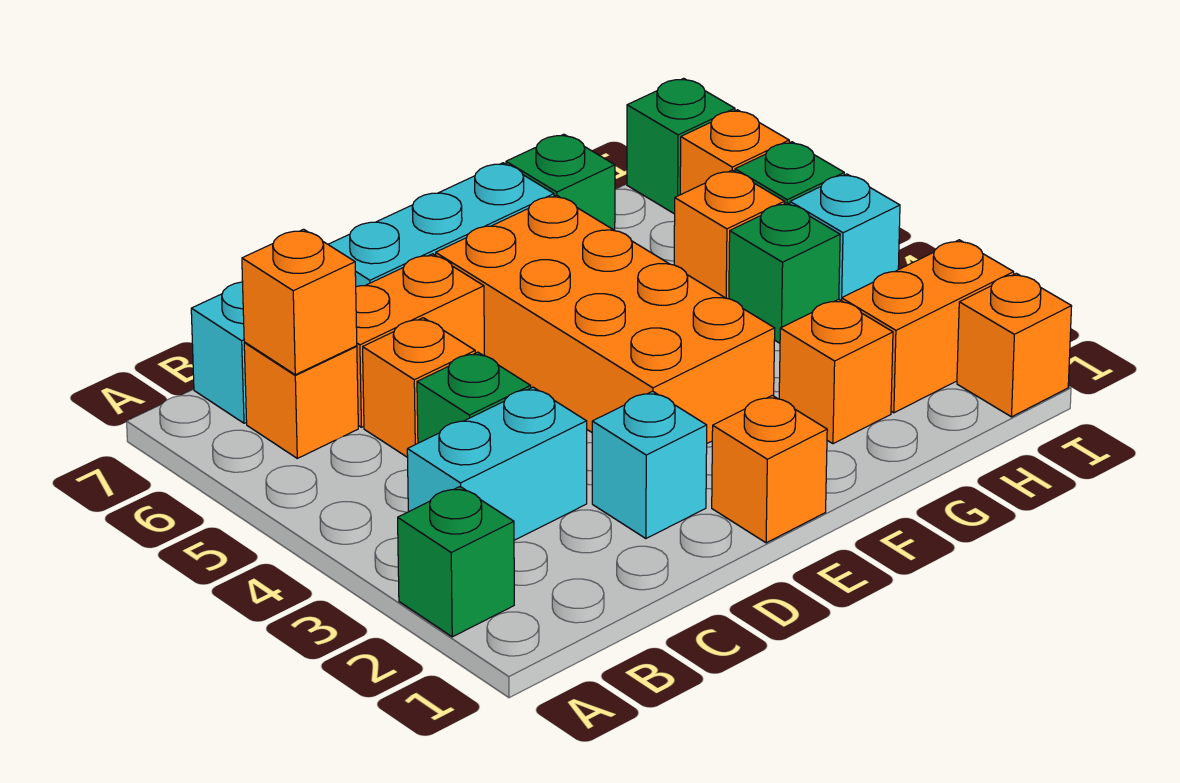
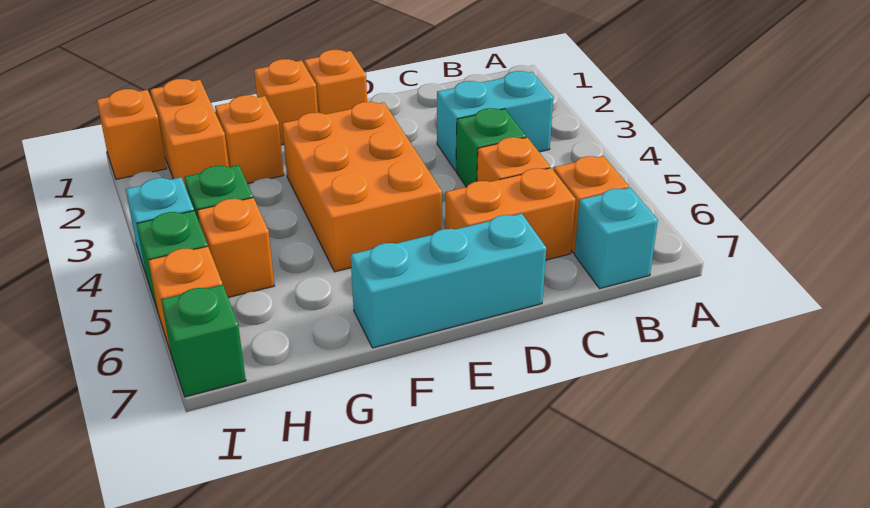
green 1x1 brick [398,487,514,637] -> none
orange 1x1 brick [242,229,357,375] -> orange 1x1 brick moved to [254,59,318,145]
cyan 1x1 brick [592,391,707,539] -> none
orange 2x4 brick [436,195,775,443] -> orange 2x3 brick [282,102,442,272]
green 1x1 brick [506,134,615,230] -> none
orange 1x2 brick [842,240,1014,413] -> orange 1x2 brick turned to [150,79,229,187]

